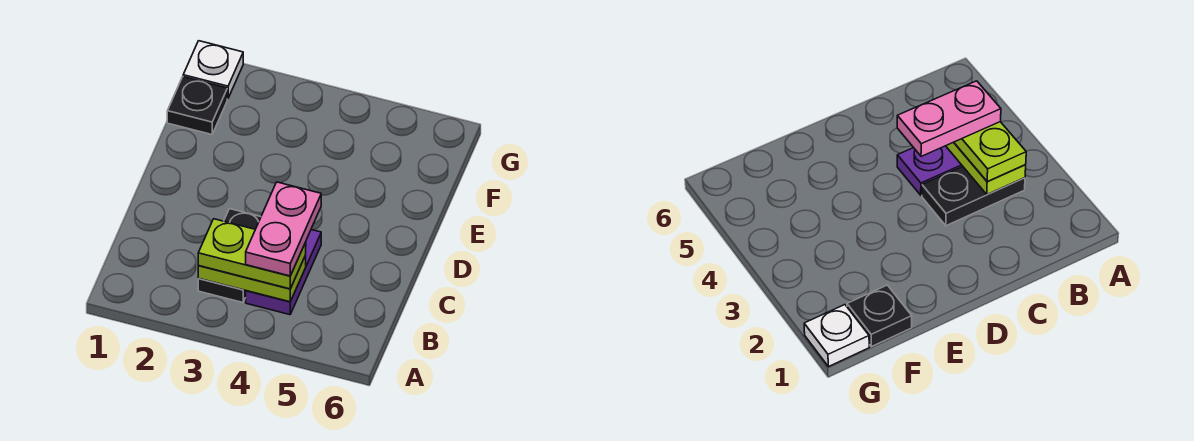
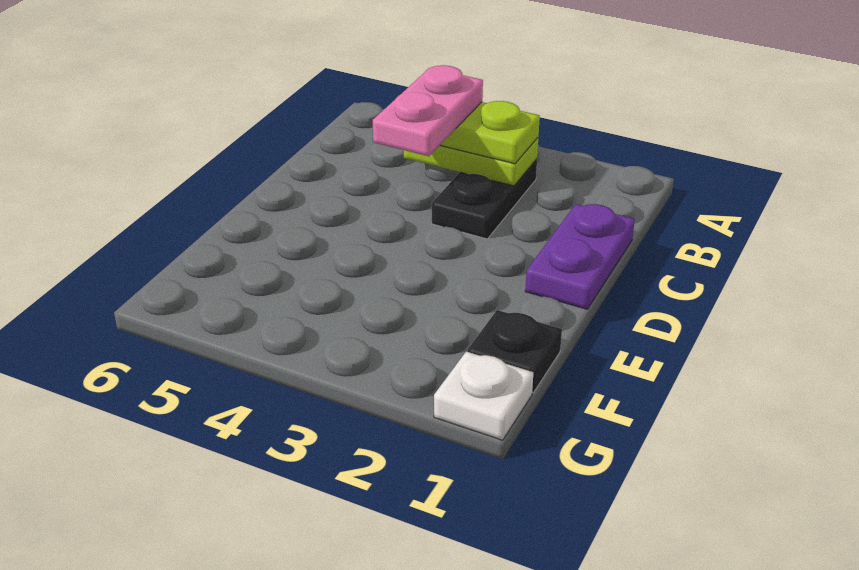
purple 1x2 plate [246,230,321,315] -> purple 1x2 plate moved to [525,204,635,309]

